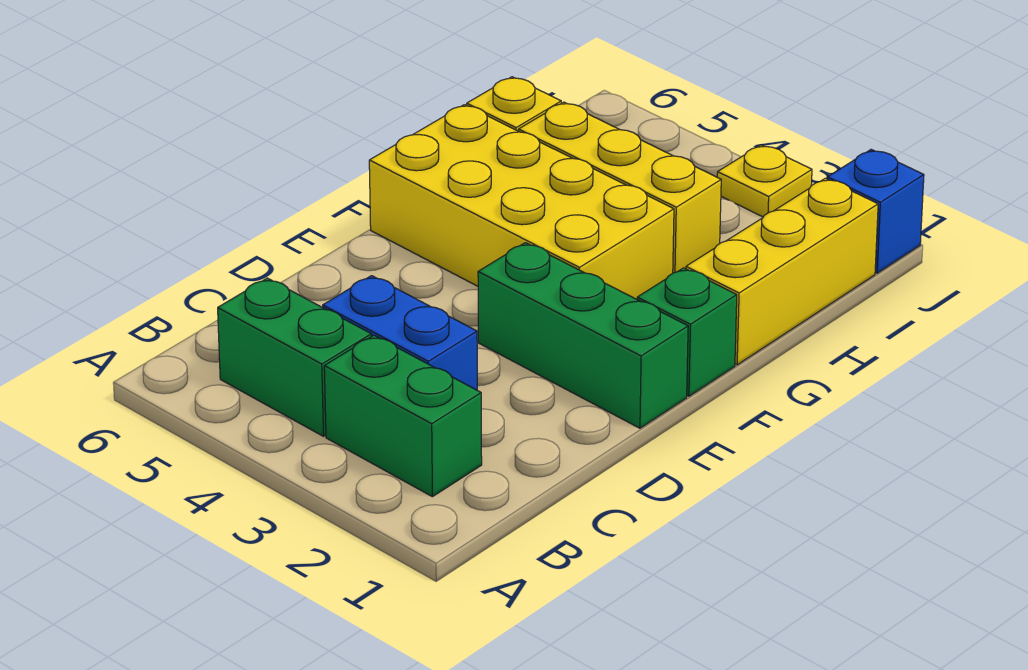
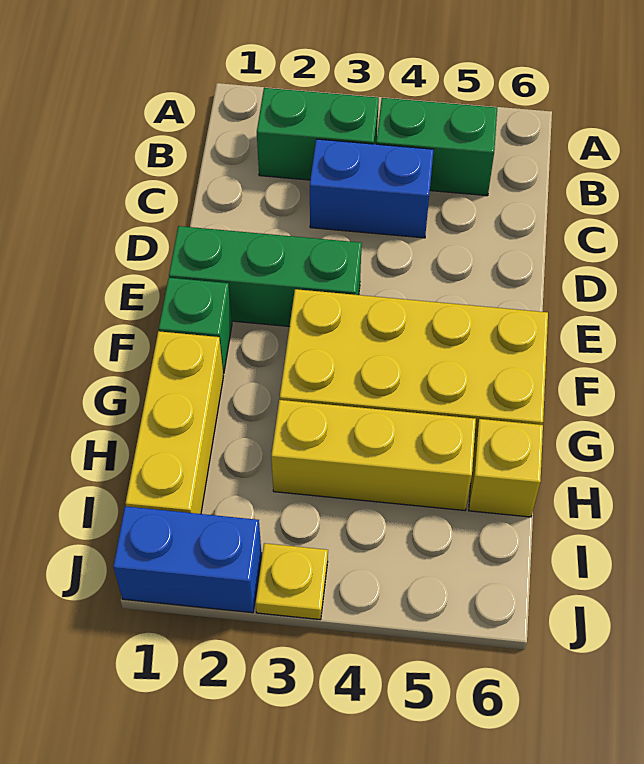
blue 1x1 brick [827,150,924,273] -> blue 1x2 brick [113,506,262,613]

